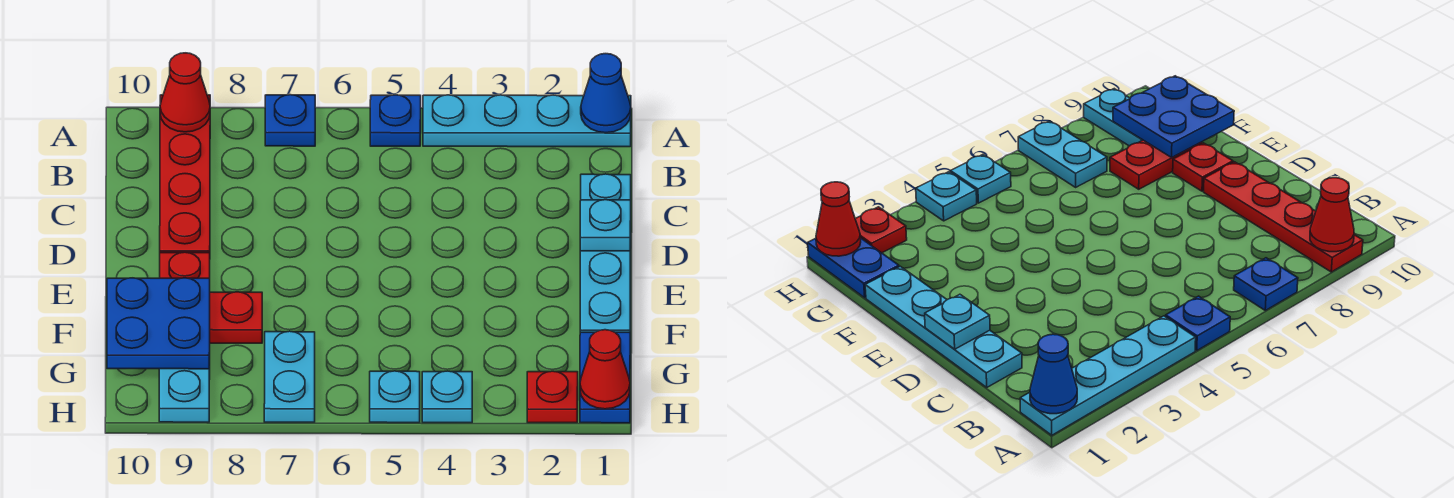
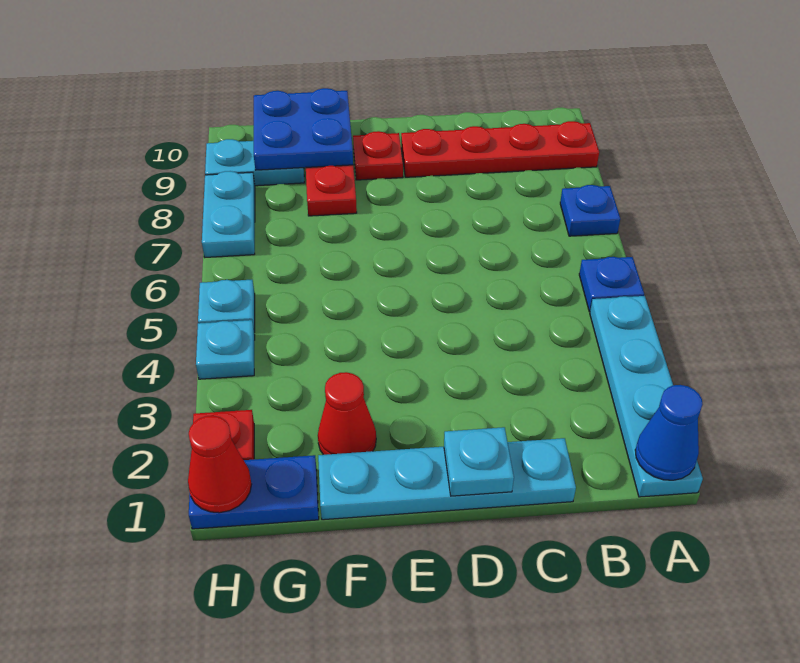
red 1x1 cone [160,53,210,132] -> red 1x1 cone moved to [318,372,376,455]
cyan 1x2 plate [264,331,315,422] -> cyan 1x2 plate turned to [202,171,255,257]

